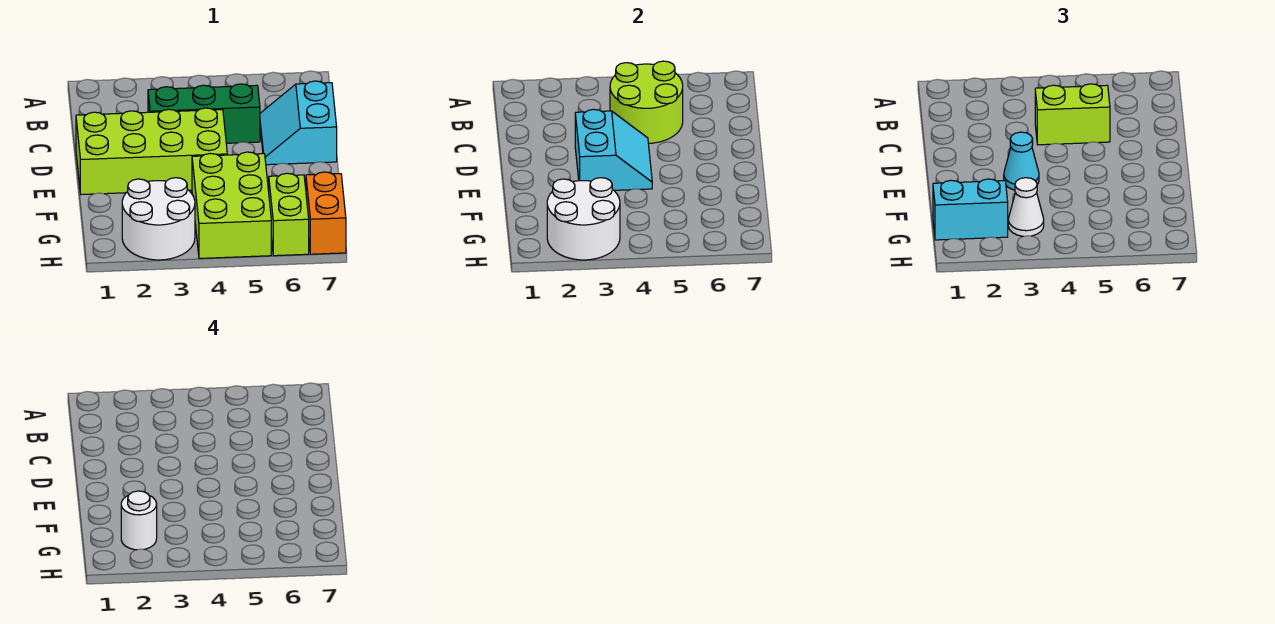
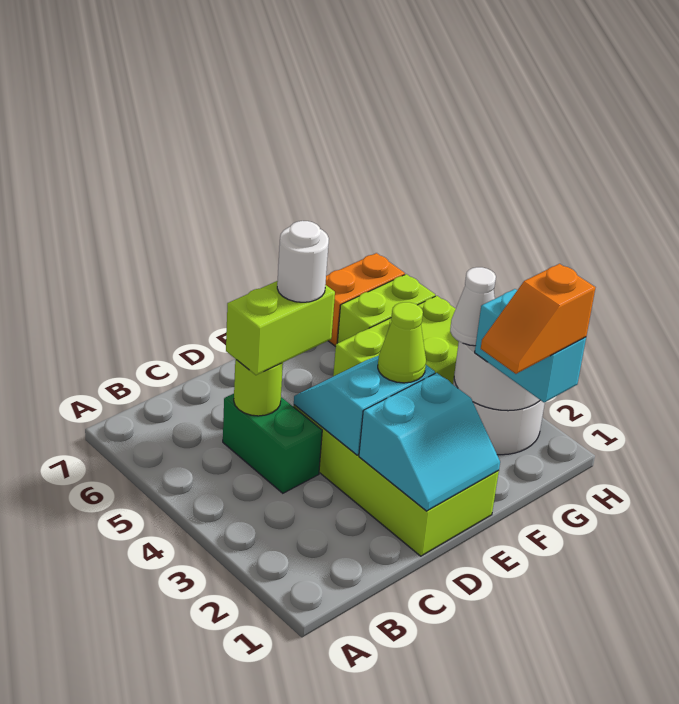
lime 2x2 round brick [610,61,683,143] -> lime 1x1 round brick [234,359,283,416]
green 1x3 brick [148,84,260,143] -> green 1x2 brick [223,394,322,493]
lime 1x2 brick [1035,84,1110,145] -> lime 1x2 brick turned to [226,281,335,375]
cyan 2x2 slope [260,81,337,165] -> cyan 2x2 slope moved to [359,373,500,511]
cyan 1x1 cone [1004,132,1039,190] -> lime 1x1 cone [378,302,426,383]
none -> orange 1x2 slope [481,264,595,374]
white 1x1 round brick [121,491,157,550] -> white 1x1 round brick moved to [277,221,329,302]

